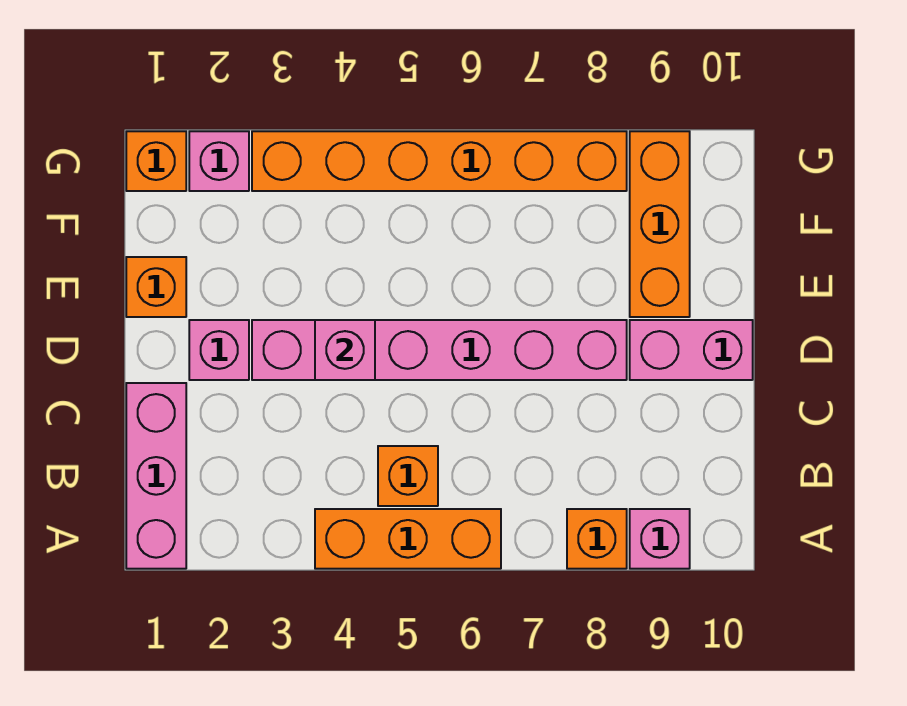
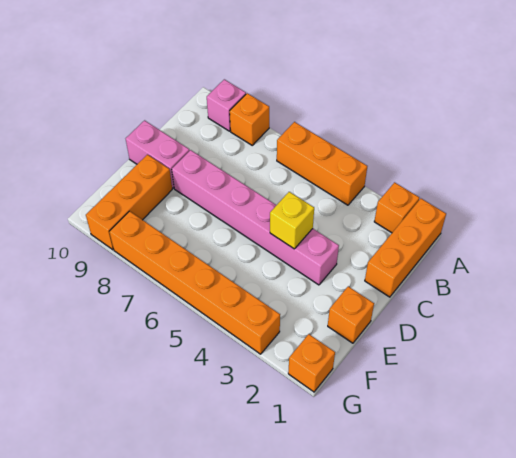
pink 1x3 brick [126,383,186,569] -> orange 1x3 brick [365,199,446,297]
orange 1x1 brick [378,446,438,506] -> orange 1x1 brick moved to [374,182,419,233]
pink 1x1 brick [189,320,249,380] -> none
pink 1x1 brick [315,320,375,380] -> yellow 1x1 brick [270,192,314,249]
pink 1x1 brick [189,131,249,191] -> none

